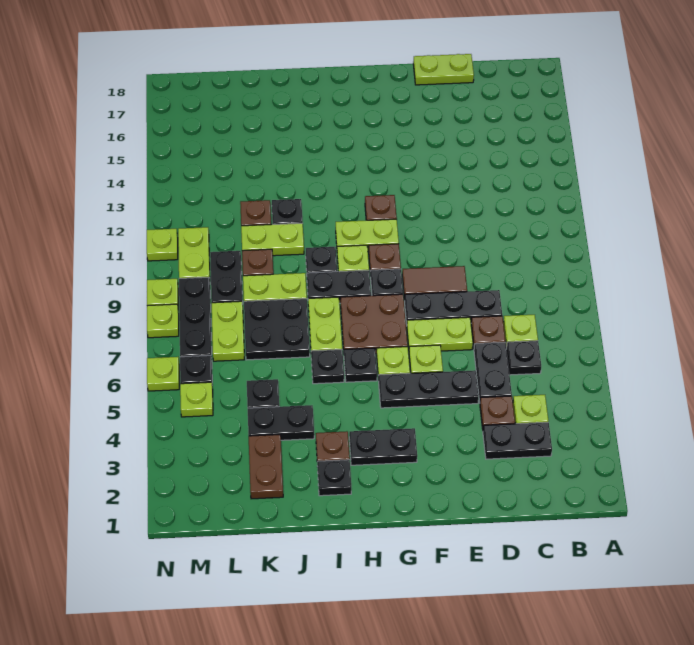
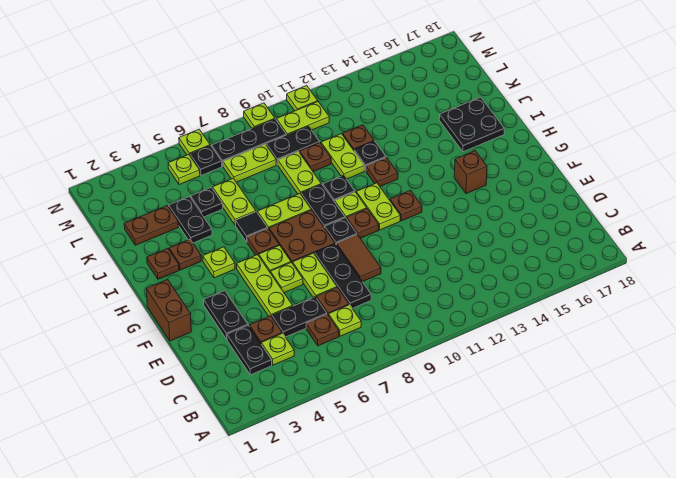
black 1x1 plate [506,341,541,375] -> brown 1x1 plate [306,314,339,346]
lime 1x2 plate [413,54,474,85] -> lime 1x2 plate moved to [213,179,256,225]
black 1x3 plate [379,370,479,408] -> lime 1x3 plate [237,255,293,317]
none -> brown 1x2 brick [146,279,191,341]
black 1x2 plate [349,428,417,465] -> black 1x2 plate moved to [204,291,248,339]
none -> brown 1x1 brick [454,151,487,194]
black 1x1 plate [344,348,377,382] -> brown 1x1 plate [247,229,279,255]
black 1x1 plate [317,460,351,496] -> brown 1x1 plate [147,249,179,279]
black 1x1 plate [311,350,344,384] -> black 1x1 tile [236,212,268,242]
none -> brown 1x1 plate [366,158,398,186]
black 2x2 plate [244,299,310,360] -> black 2x2 plate moved to [439,97,504,152]
lime 1x1 plate [147,304,179,338] -> lime 1x1 plate moved to [203,247,235,278]

